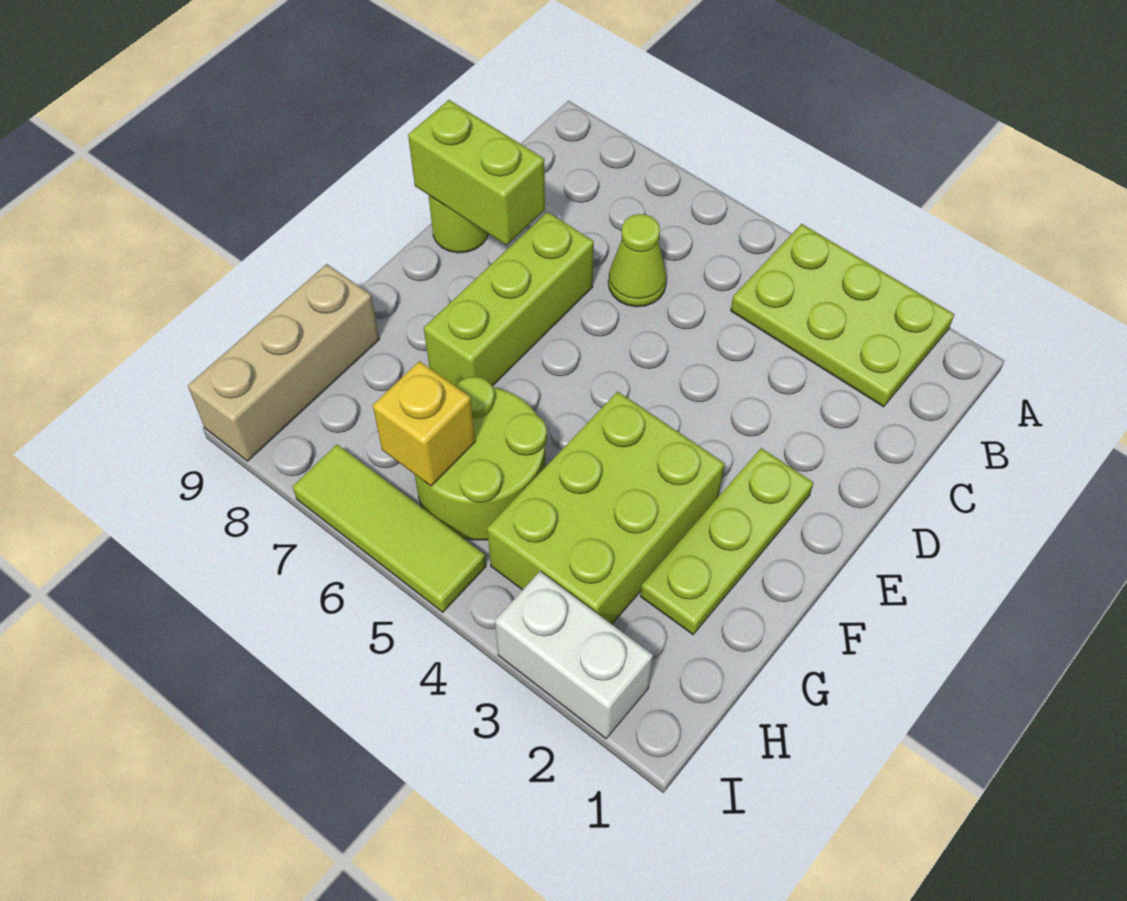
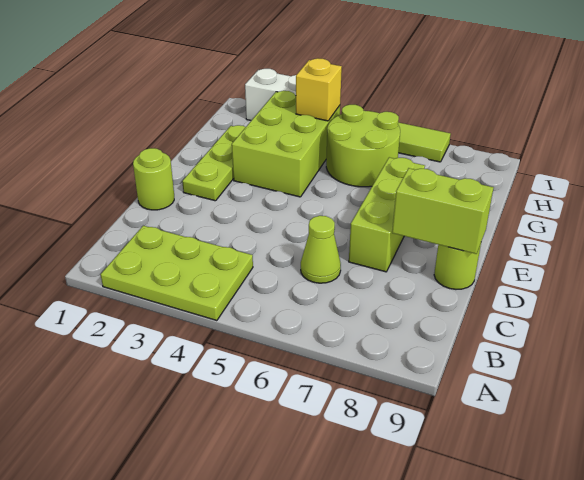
none -> lime 1x1 round brick [133,148,174,210]
tan 1x3 brick [188,264,379,461] -> none
yellow 1x1 brick [373,361,475,486] -> yellow 1x1 brick moved to [296,58,342,121]

